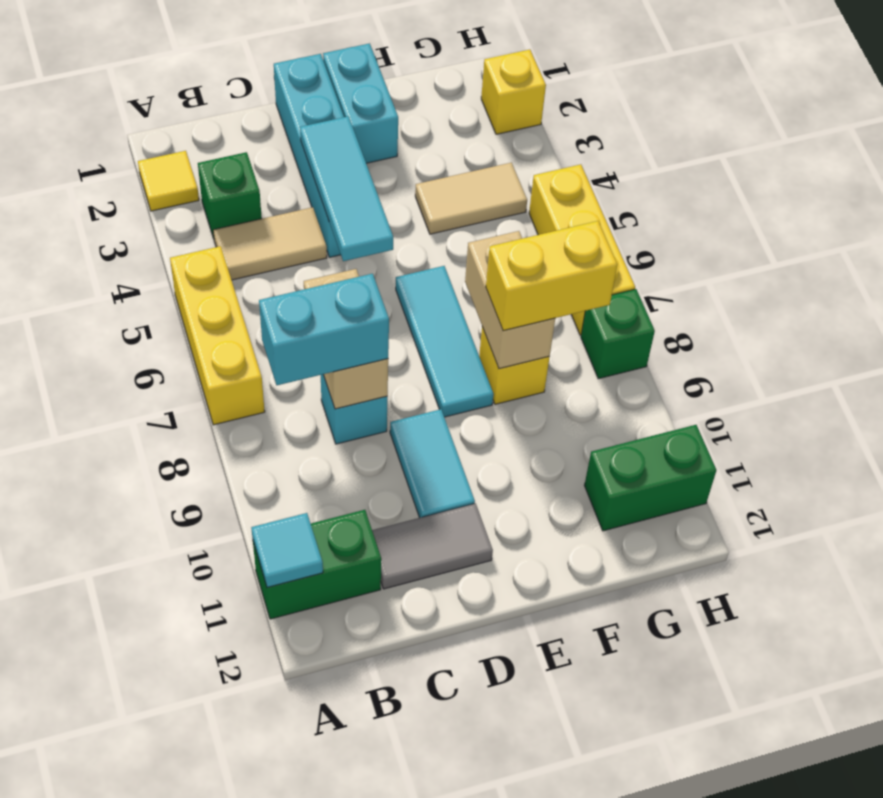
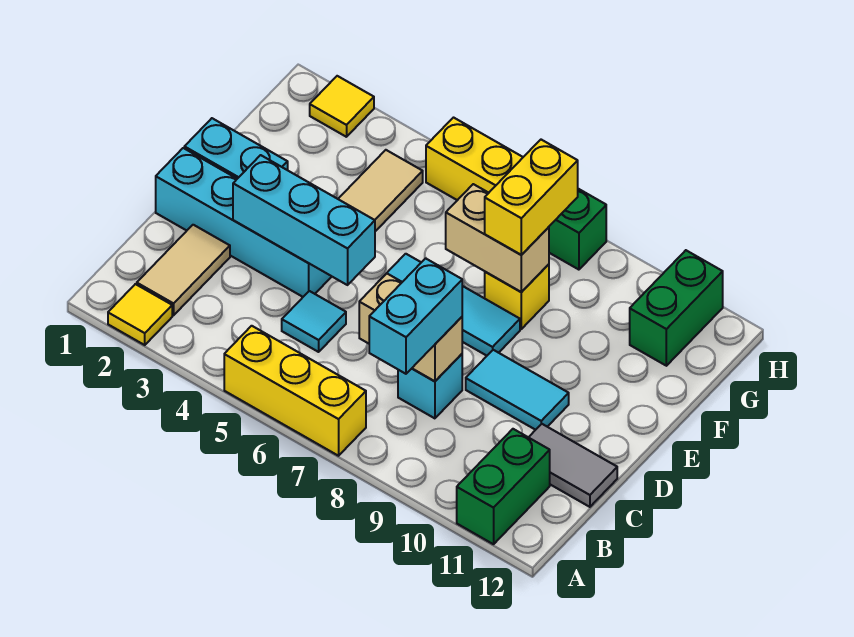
cyan 1x1 tile [251,513,323,588] -> cyan 1x1 tile moved to [282,291,346,352]
green 1x1 brick [198,152,262,238] -> none
tan 1x2 tile [213,207,327,280] -> tan 1x2 tile moved to [137,225,230,315]
grey 1x2 tile [372,503,493,589] -> grey 1x2 tile turned to [529,424,617,507]
cyan 1x3 tile [300,116,393,261] -> cyan 1x3 brick [233,155,375,285]
yellow 1x1 brick [481,50,546,134] -> yellow 1x1 tile [310,76,374,137]

